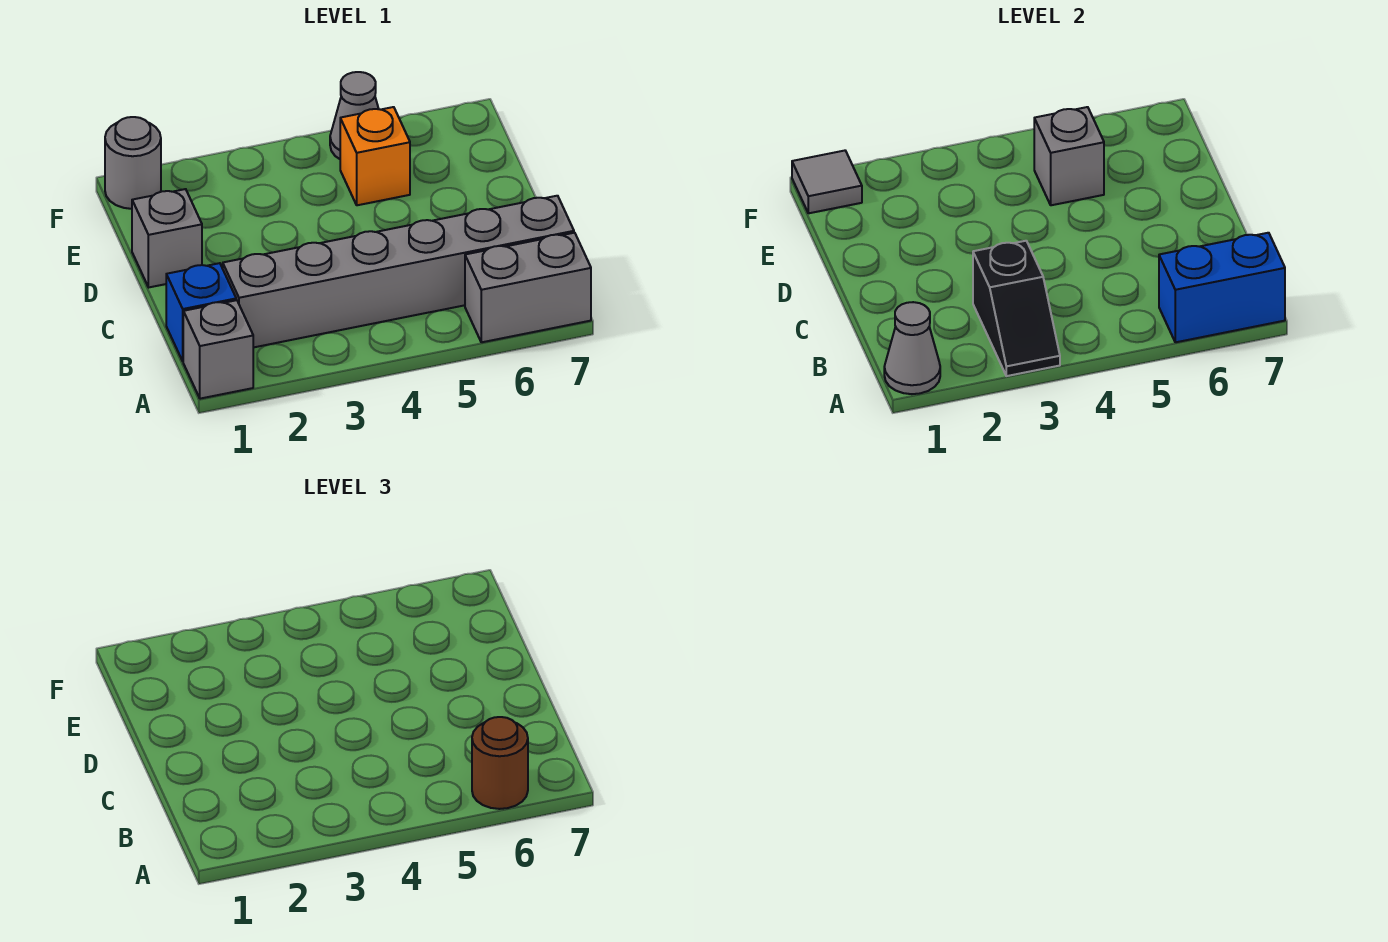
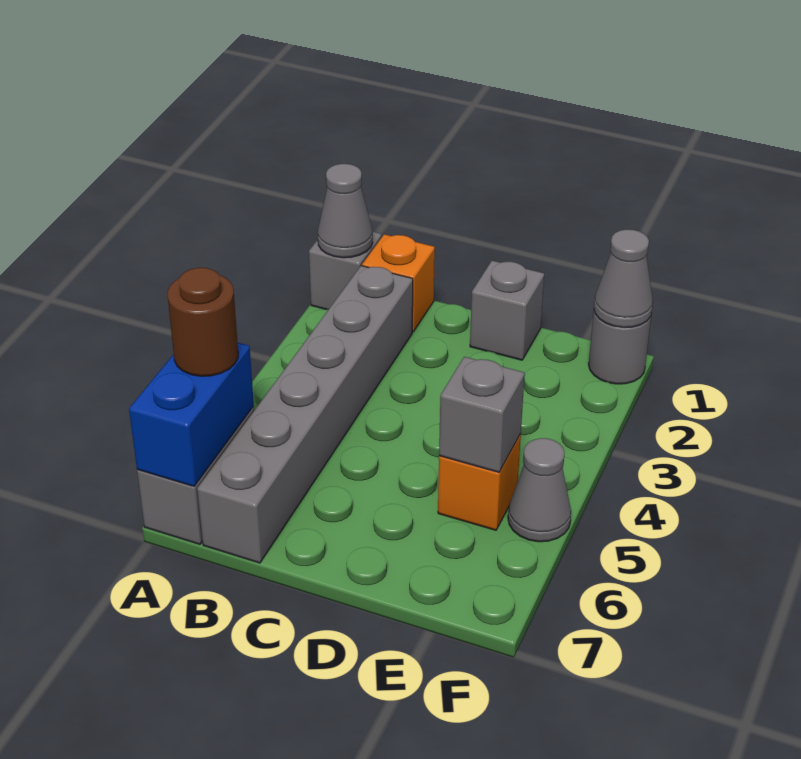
black 1x2 slope [973,241,1060,376] -> none
blue 1x1 brick [166,263,236,361] -> orange 1x1 brick [362,234,435,332]
grey 1x1 tile [792,151,862,213] -> grey 1x1 cone [594,229,653,328]

